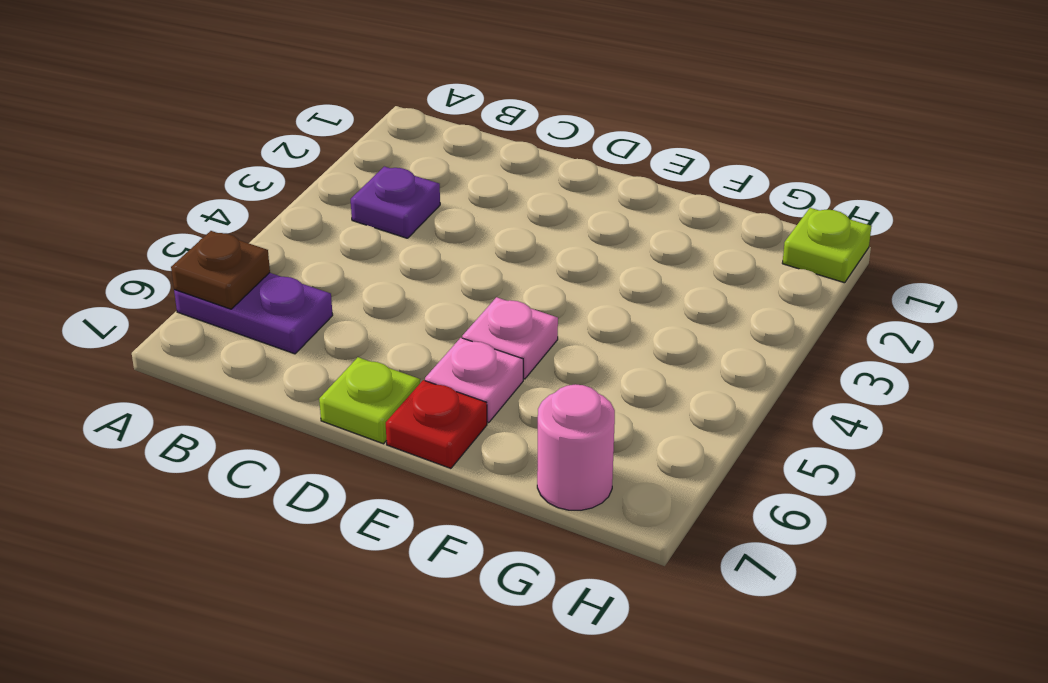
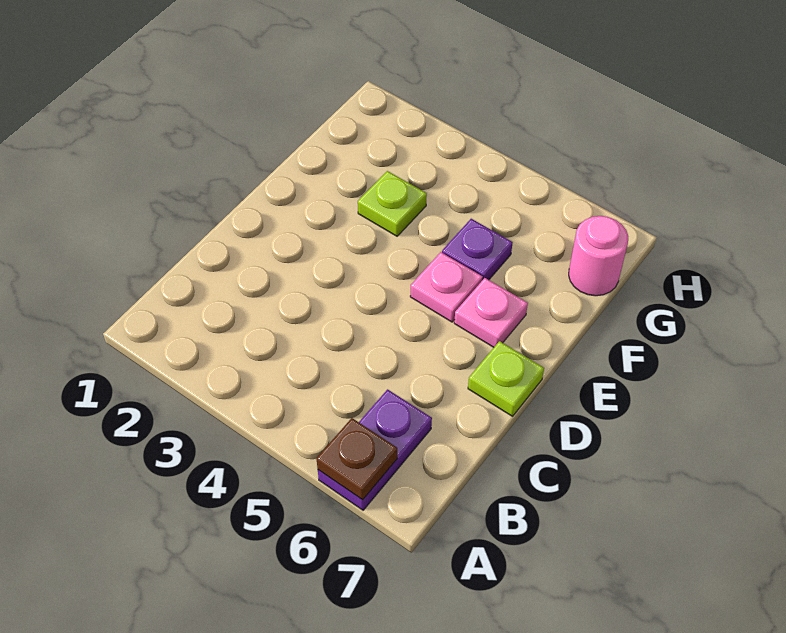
purple 1x1 plate [351,166,440,238] -> purple 1x1 plate moved to [442,219,513,280]
red 1x1 plate [386,380,487,468] -> none
lime 1x1 plate [782,208,872,283] -> lime 1x1 plate moved to [358,171,427,236]

